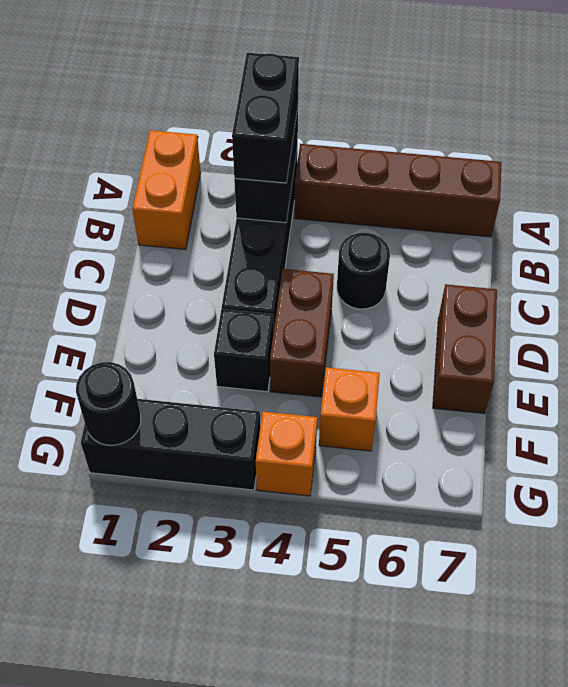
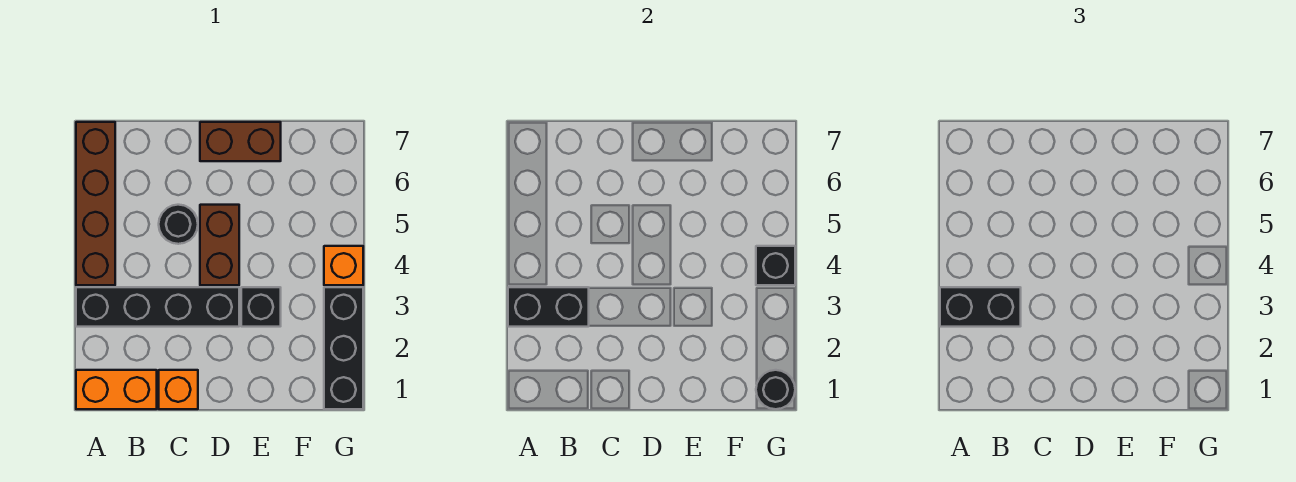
brown 1x2 brick [270,269,334,397] -> brown 1x2 brick turned to [200,205,239,285]
orange 1x1 brick [319,367,380,451] -> orange 1x1 brick moved to [159,370,198,409]
none -> black 1x1 brick [756,246,795,285]

